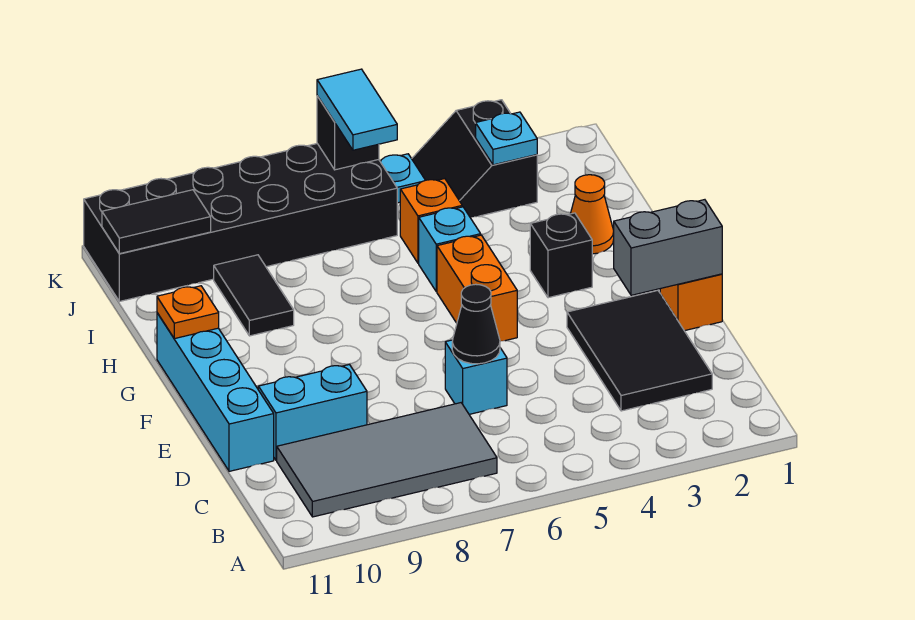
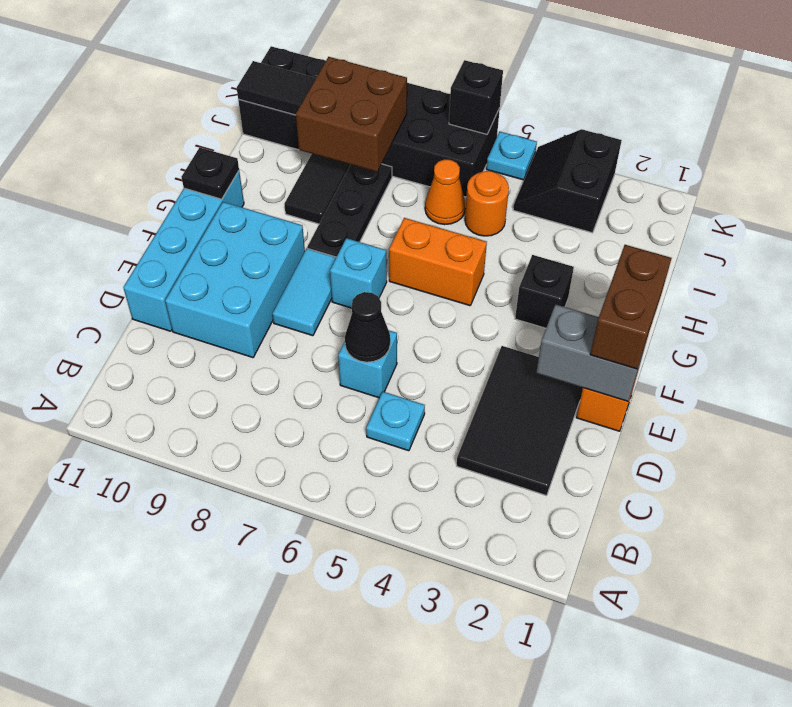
grey 2x4 tile [277,403,497,517] -> none
cyan 1x2 brick [258,365,367,460] -> cyan 2x3 brick [165,202,305,358]
none -> brown 1x2 brick [590,245,672,369]
orange 1x2 brick [437,235,517,341] -> orange 1x2 brick turned to [389,218,487,306]
none -> black 1x3 plate [307,164,392,257]
orange 1x1 plate [157,286,219,339] -> black 1x1 plate [182,148,239,199]
orange 1x1 cone [571,175,614,254] -> orange 1x1 cone moved to [425,159,465,225]
cyan 1x1 brick [419,207,481,292] -> cyan 1x1 brick moved to [330,238,387,308]
orange 1x1 brick [400,179,462,263] -> orange 1x1 round brick [465,171,509,236]
none -> brown 2x2 brick [296,57,407,172]
cyan 1x1 plate [476,112,537,165] -> cyan 1x1 plate moved to [366,392,425,451]
cyan 1x2 tile [317,69,397,150] -> cyan 1x2 tile moved to [272,249,336,336]

